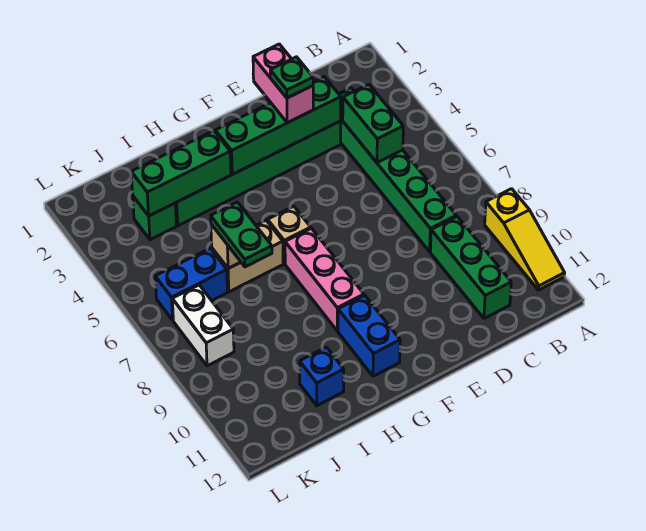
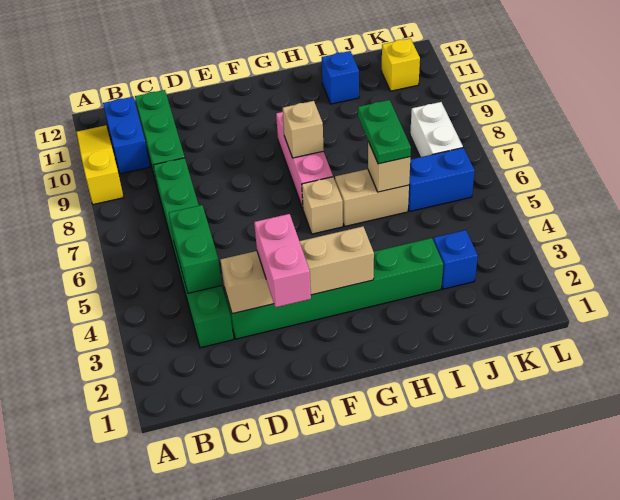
green 1x4 brick [215,77,341,174] -> tan 1x4 brick [221,226,374,314]
green 1x1 plate [270,57,313,98] -> none
none -> tan 1x1 brick [283,101,324,158]
blue 1x2 brick [338,295,400,376] -> blue 1x2 brick moved to [103,97,150,174]
green 1x3 brick [131,131,231,216] -> none
green 1x1 brick [133,196,176,240] -> blue 1x1 brick [433,230,478,289]
none -> yellow 1x1 brick [382,39,420,91]

